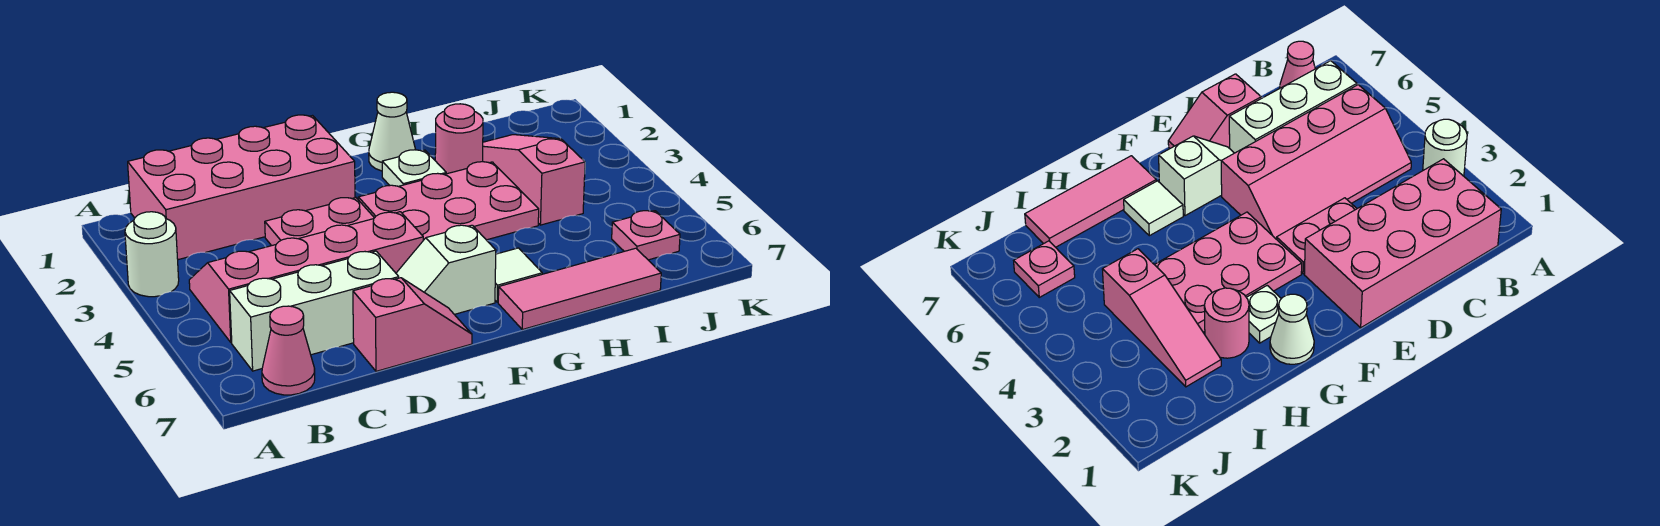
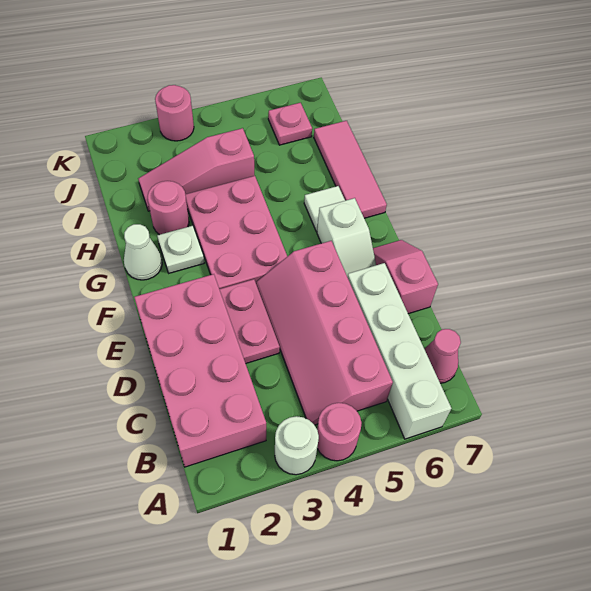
none -> pink 1x1 round brick [317,403,362,461]
white 1x3 brick [230,251,399,371] -> white 1x4 brick [348,263,451,439]
none -> pink 1x1 round brick [155,85,194,141]

